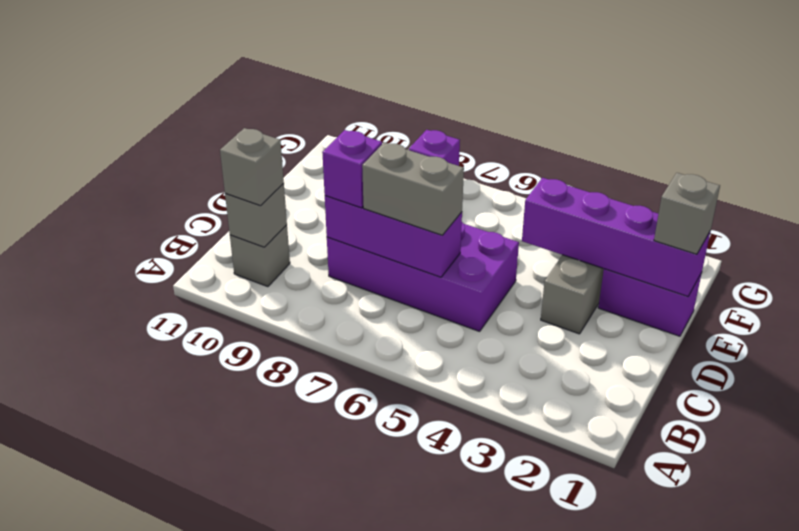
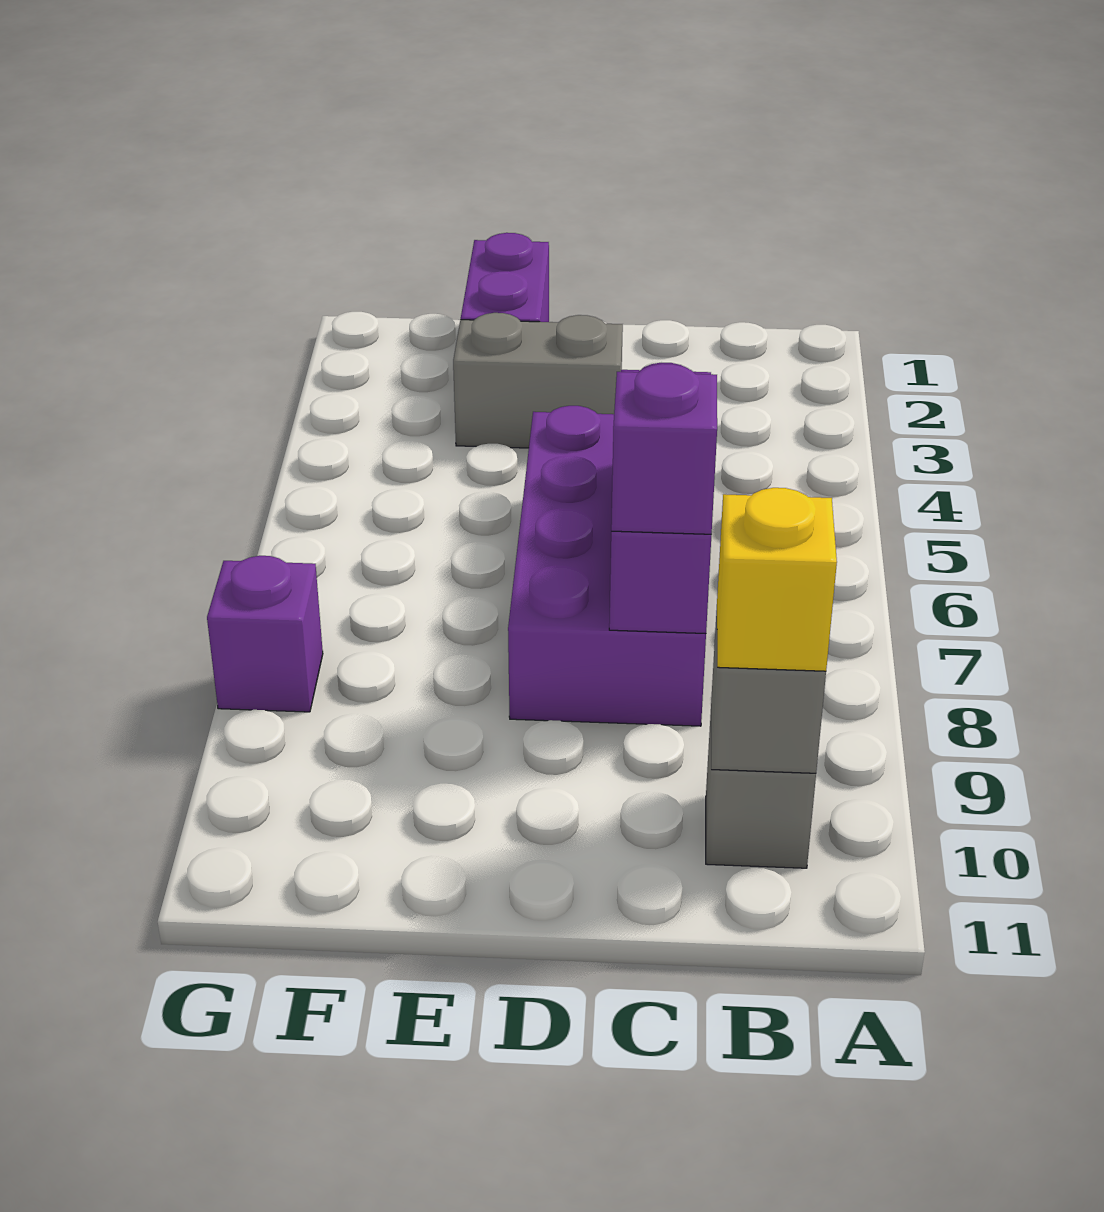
grey 1x1 brick [220,128,284,206] -> yellow 1x1 brick [717,488,837,671]
grey 1x2 brick [362,142,464,235] -> none
purple 1x4 brick [522,178,710,296] -> none
grey 1x1 brick [654,173,720,254] -> none

